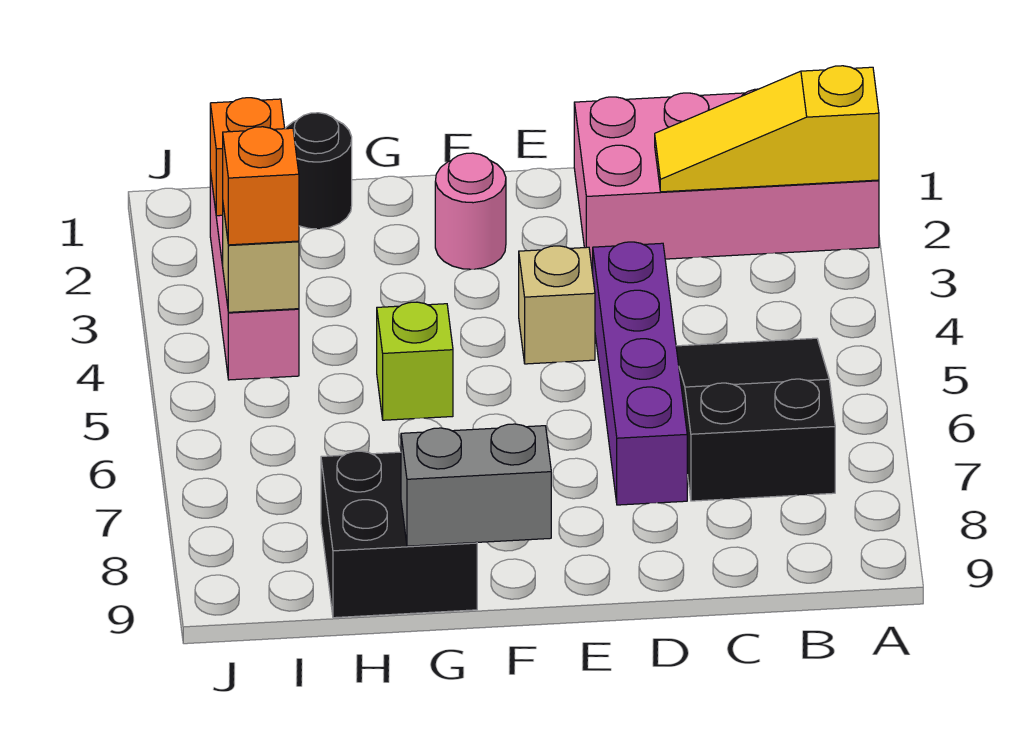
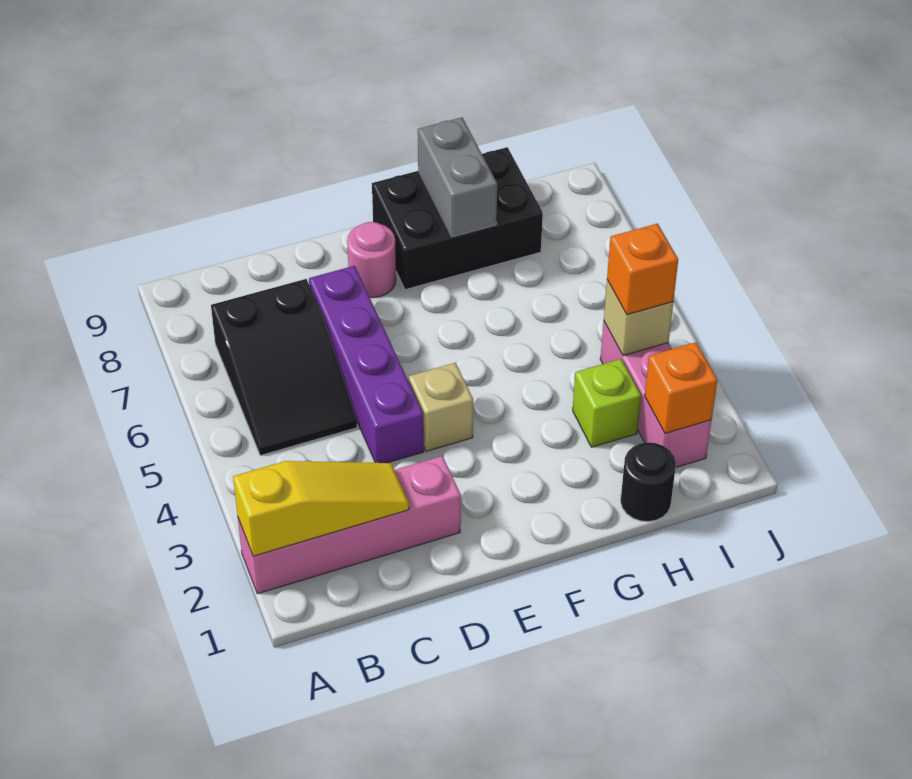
pink 2x4 brick [574,89,879,263] -> pink 1x4 brick [238,456,461,594]
pink 1x1 round brick [435,153,506,269] -> pink 1x1 round brick moved to [347,222,396,298]
grey 1x2 brick [401,424,551,546] -> grey 1x2 brick turned to [418,117,497,237]
lime 1x1 brick [377,302,453,420] -> lime 1x1 brick moved to [573,359,641,447]
black 2x2 brick [321,451,477,618] -> black 2x3 brick [372,147,543,290]

